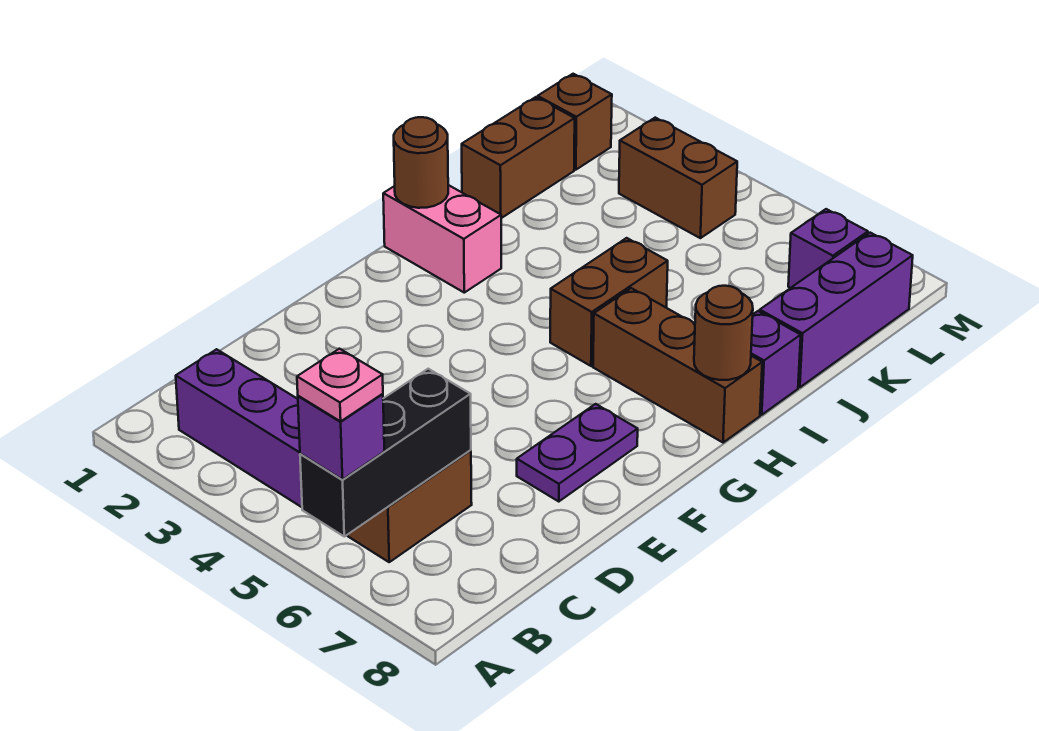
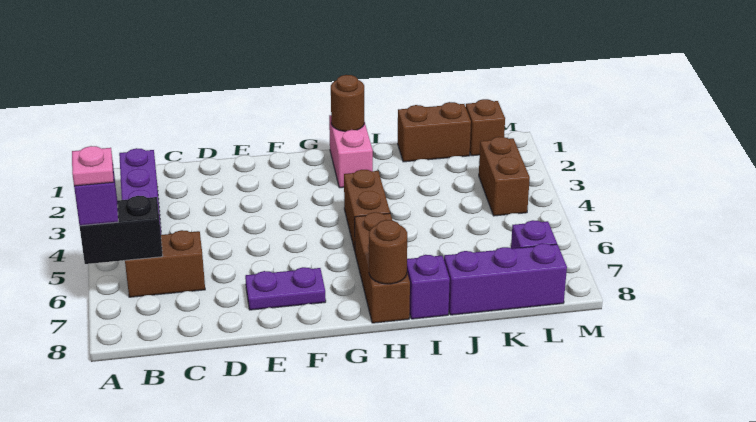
black 1x3 brick [300,369,471,537] -> black 1x2 brick [80,196,163,264]
brown 1x2 brick [550,238,668,366] -> brown 1x2 brick turned to [344,170,390,250]

